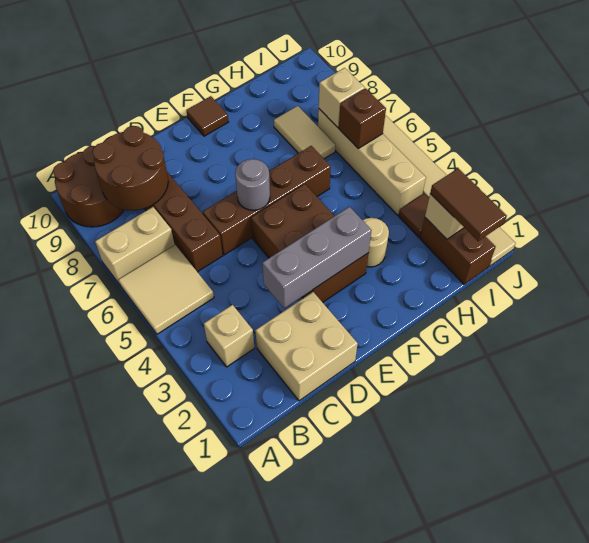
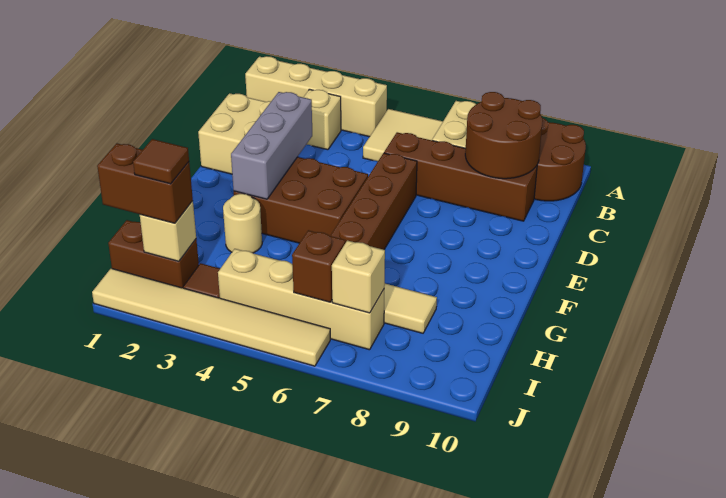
none -> tan 1x4 brick [245,56,387,137]
grey 1x1 round brick [235,159,270,210] -> none
brown 1x1 tile [186,96,228,136] -> brown 1x1 tile moved to [133,139,189,184]
brown 1x2 tile [430,169,507,241] -> brown 1x2 brick [97,143,193,223]

